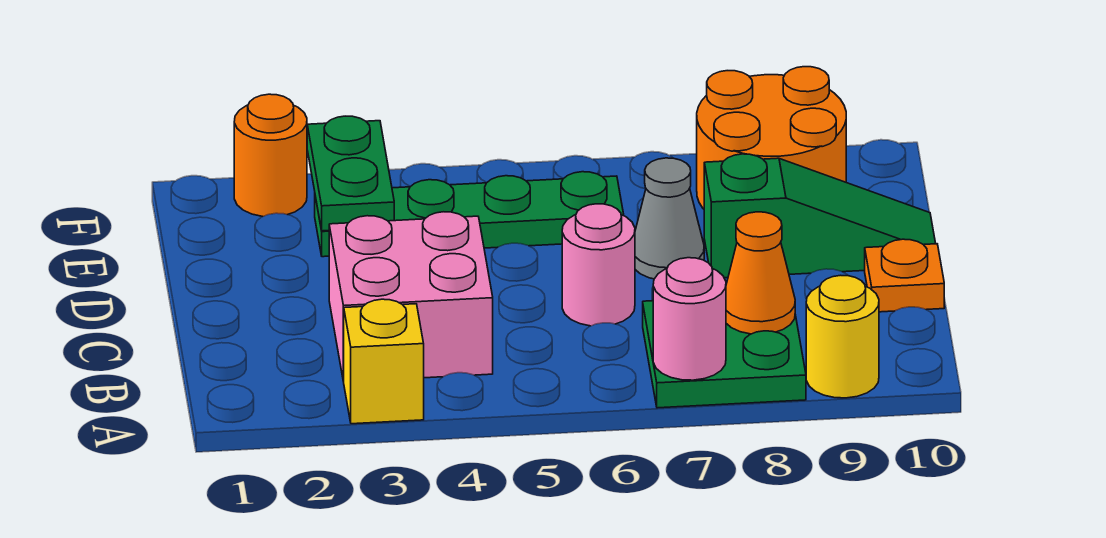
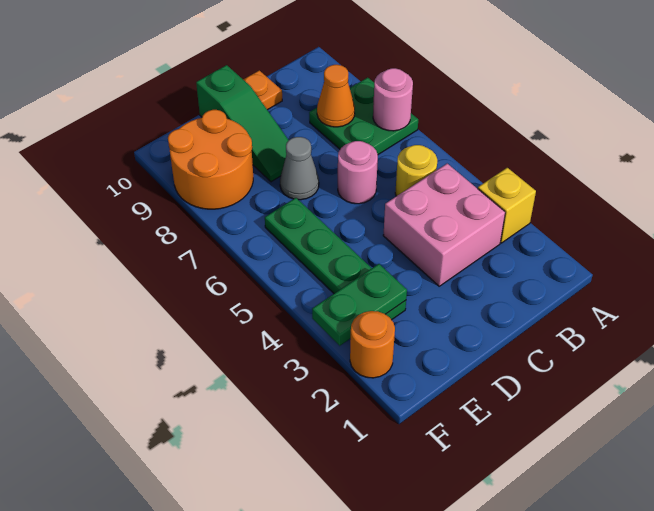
yellow 1x1 round brick [806,275,879,398] -> yellow 1x1 round brick moved to [395,145,437,196]
green 1x3 slope [704,154,936,278] -> green 1x3 slope turned to [196,65,289,182]

